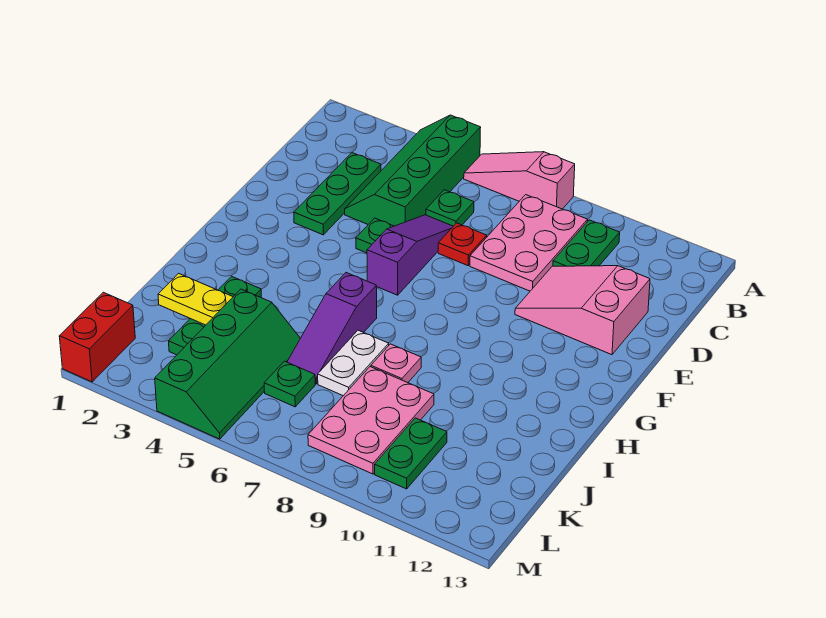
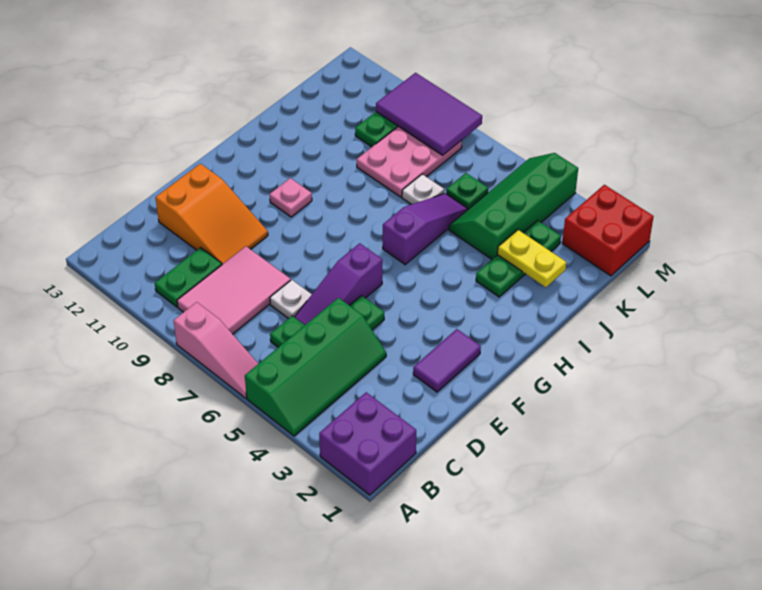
none -> purple 2x2 brick [319,392,416,495]
pink 2x3 plate [470,195,588,291] -> pink 2x3 tile [177,246,291,334]
green 1x3 plate [294,153,381,235] -> none
red 1x1 plate [438,223,487,266] -> white 1x1 plate [270,280,312,319]
pink 2x3 slope [515,266,650,355] -> orange 2x3 slope [155,164,268,264]
none -> purple 1x2 tile [413,329,481,392]
white 1x2 plate [318,330,389,396] -> white 1x1 plate [402,174,444,204]
pink 1x1 plate [371,344,421,383] -> pink 1x1 plate moved to [269,178,312,217]
red 1x2 brick [59,292,135,382] -> red 2x2 brick [562,185,654,276]
none -> purple 2x3 tile [376,73,482,155]

